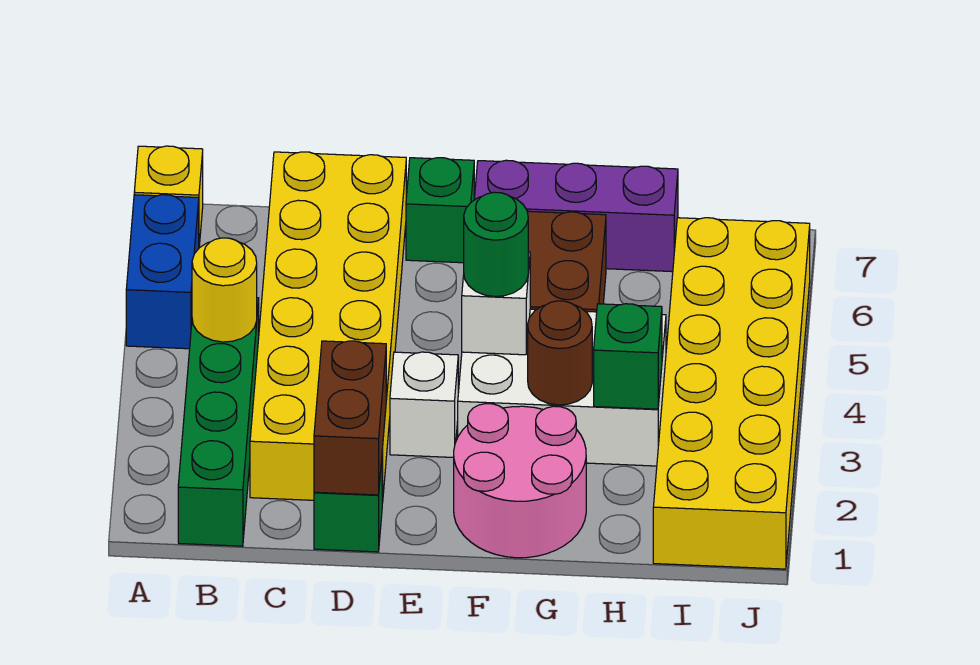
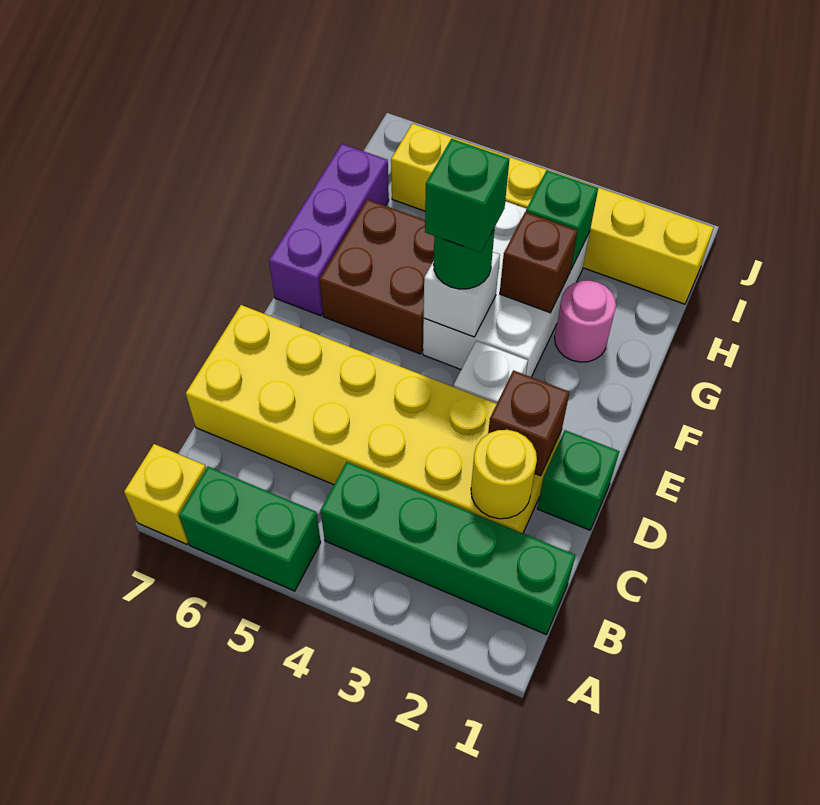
blue 1x2 brick [126,195,199,349] -> green 1x2 brick [179,467,321,591]
yellow 1x1 round brick [192,238,257,342] -> yellow 1x1 round brick moved to [471,430,537,519]
brown 1x2 brick [314,341,386,495] -> brown 1x1 brick [488,370,570,476]
green 1x1 brick [406,158,474,263] -> green 1x1 brick moved to [425,139,509,253]
pink 2x2 round brick [454,404,586,558] -> pink 1x1 round brick [555,281,616,362]
brown 1x1 round brick [528,301,592,405] -> brown 1x1 brick [500,212,578,313]
yellow 2x6 brick [653,218,810,569] -> yellow 1x6 brick [391,124,714,304]

